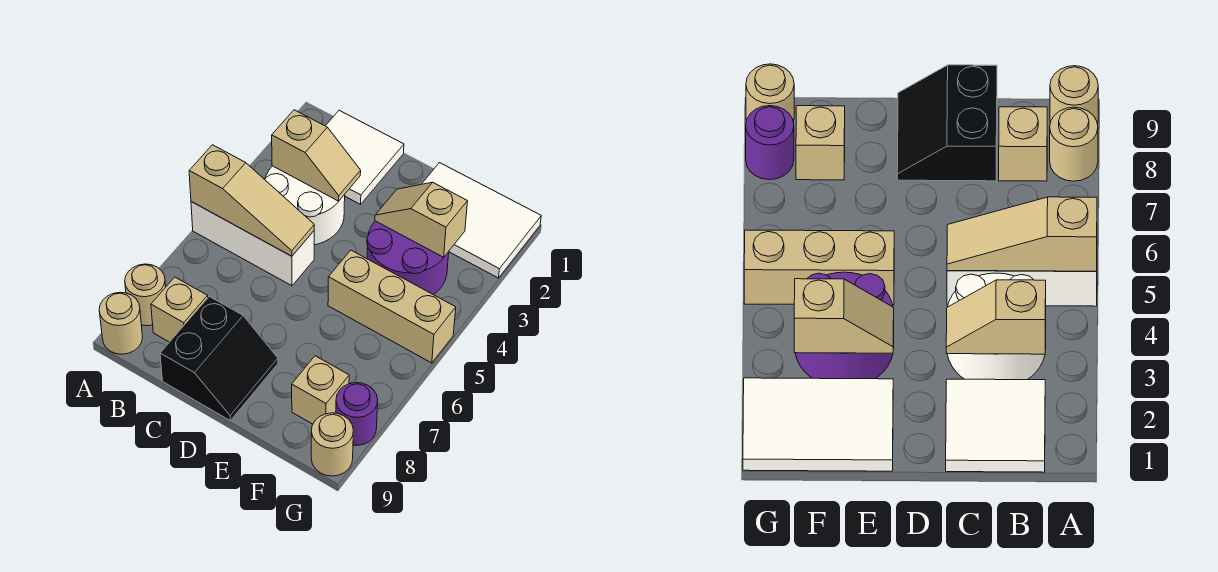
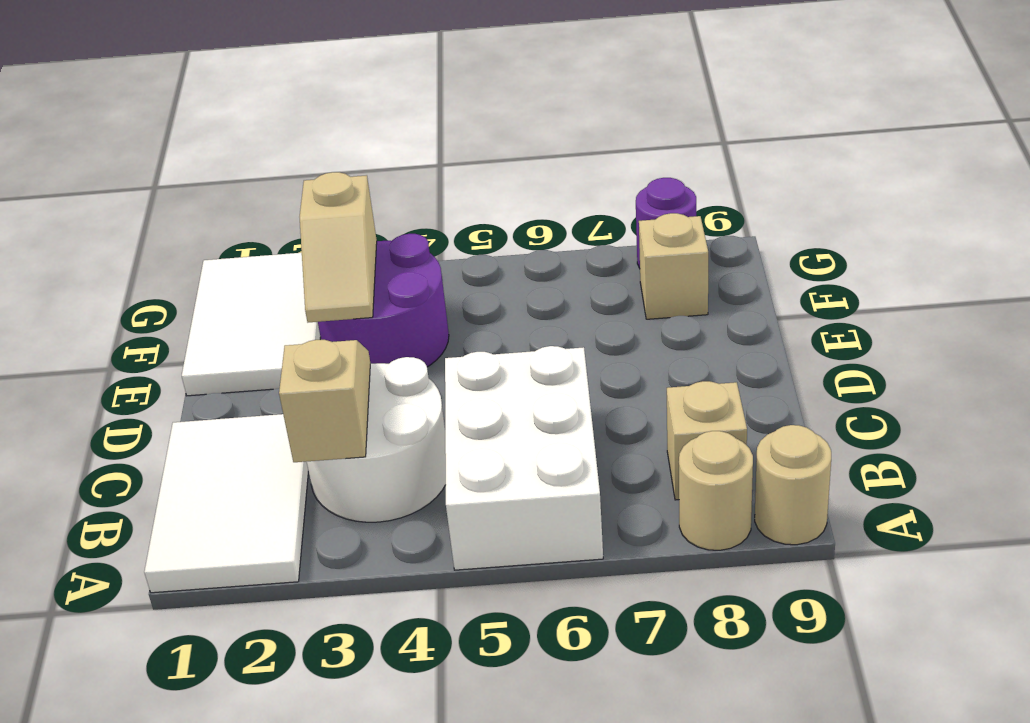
white 1x3 brick [191,202,314,286] -> white 2x3 brick [445,346,603,570]
tan 1x3 slope [189,145,314,256] -> none
white 2x2 tile [326,110,404,204] -> white 2x3 tile [144,414,308,593]
black 2x2 slope [160,296,278,420] -> none
tan 1x3 brick [328,250,456,363] -> none
tan 1x1 round brick [311,413,353,476] -> none

